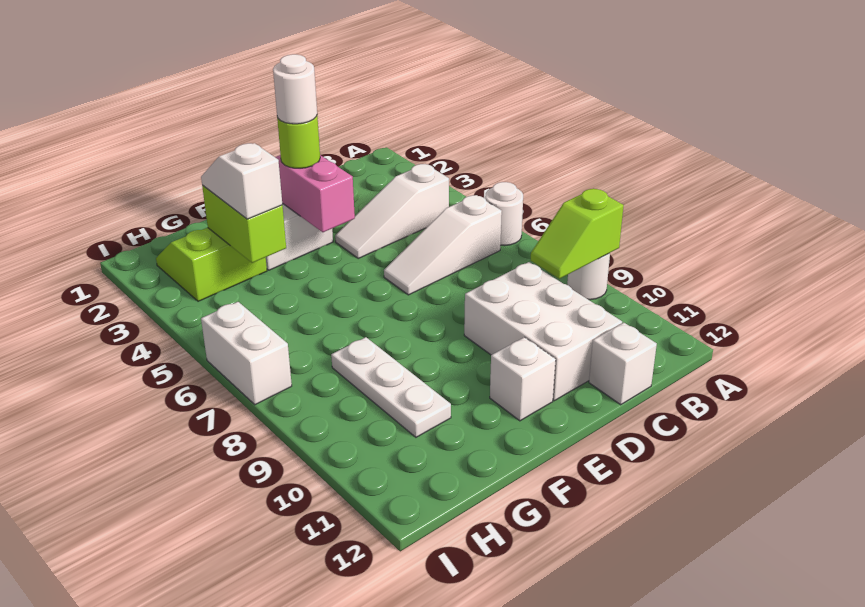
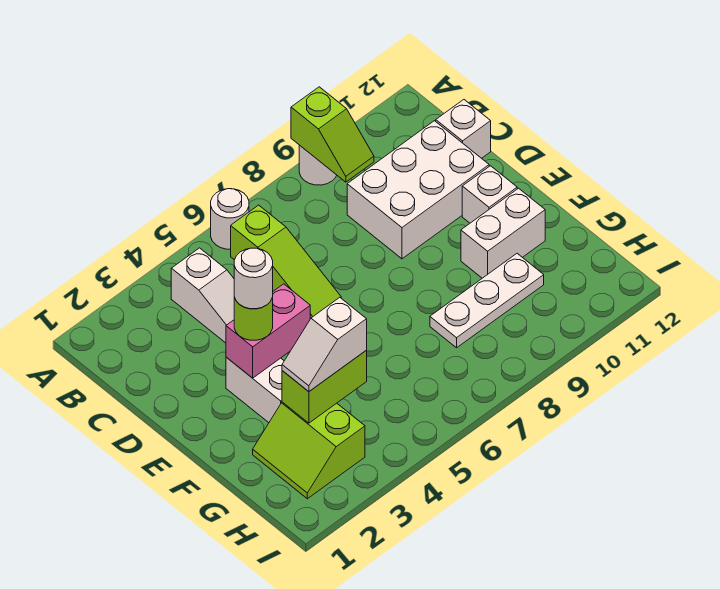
white 1x3 slope [384,195,502,295] -> lime 1x3 slope [231,205,341,319]
white 1x2 brick [201,302,292,405] -> white 1x2 brick moved to [461,188,545,278]

